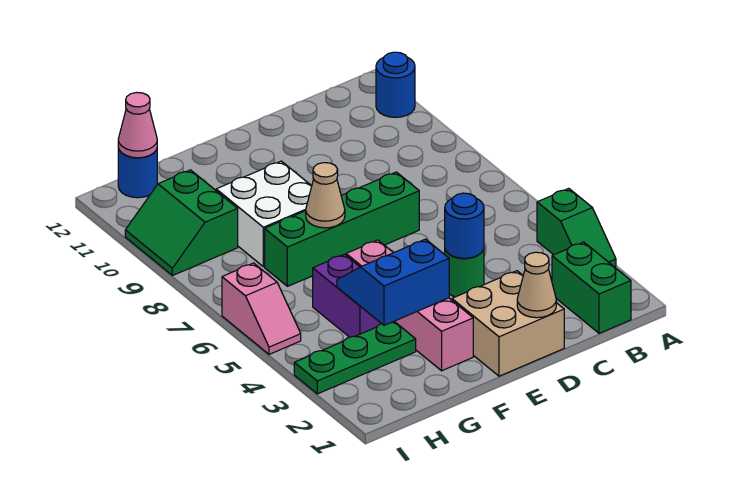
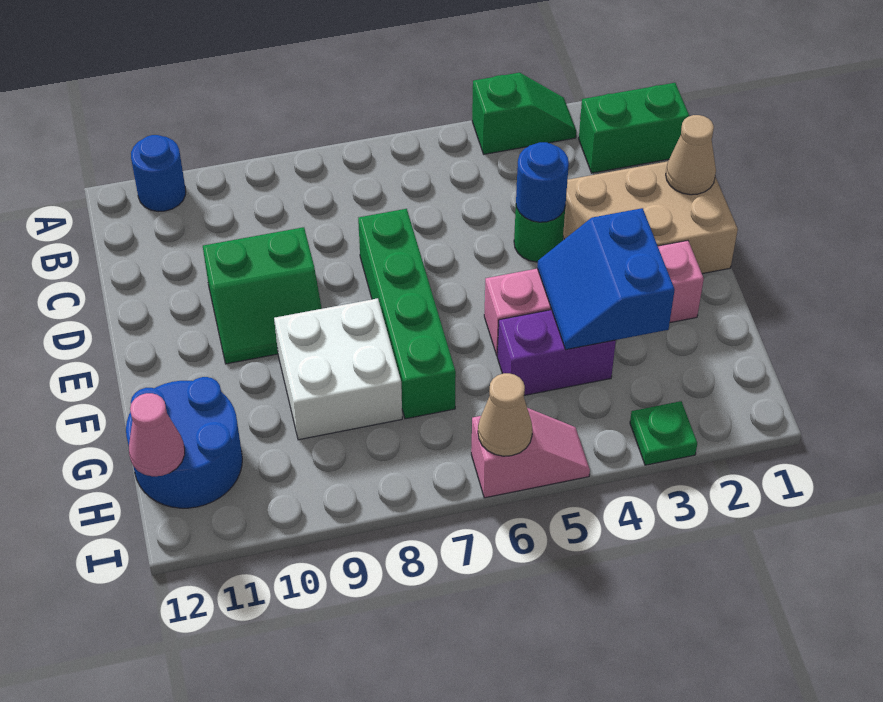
tan 2x2 brick [452,271,564,376] -> tan 2x3 brick [563,161,738,274]
tan 1x1 cone [306,163,345,228] -> tan 1x1 cone moved to [478,373,533,456]
green 1x3 plate [294,322,416,394] -> green 1x1 plate [630,401,697,465]
green 2x2 slope [125,170,238,276] -> green 2x2 slope moved to [203,227,322,364]
blue 1x1 round brick [118,148,157,198] -> blue 2x2 round brick [126,377,242,508]

